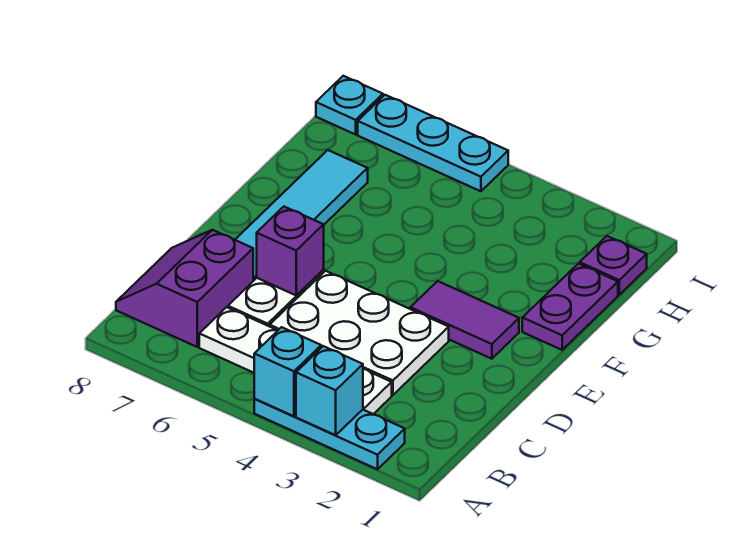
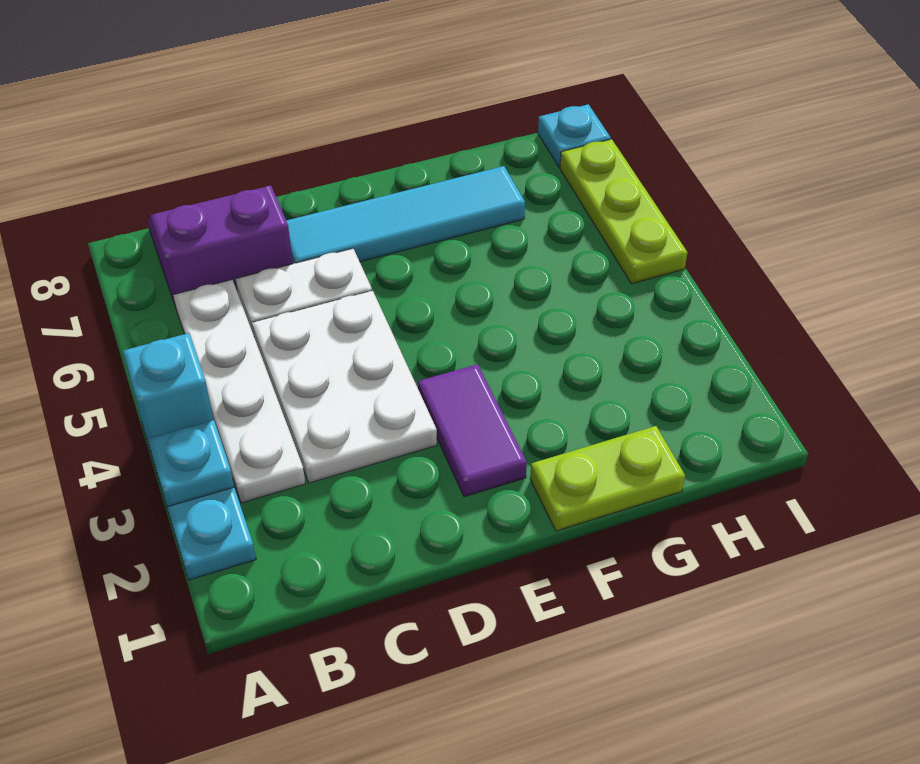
cyan 1x1 brick [296,346,363,435] -> cyan 1x1 plate [148,420,234,507]
purple 1x1 brick [257,207,324,295] -> none
purple 1x2 plate [522,264,618,350] -> lime 1x2 plate [530,426,685,531]
purple 1x1 plate [580,236,647,295] -> none
cyan 1x3 plate [358,95,508,191] -> lime 1x3 plate [560,139,687,284]

